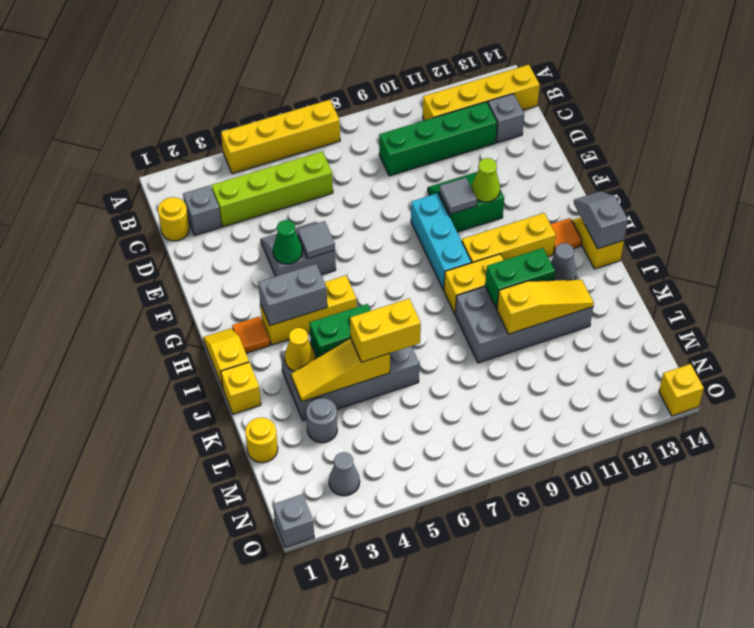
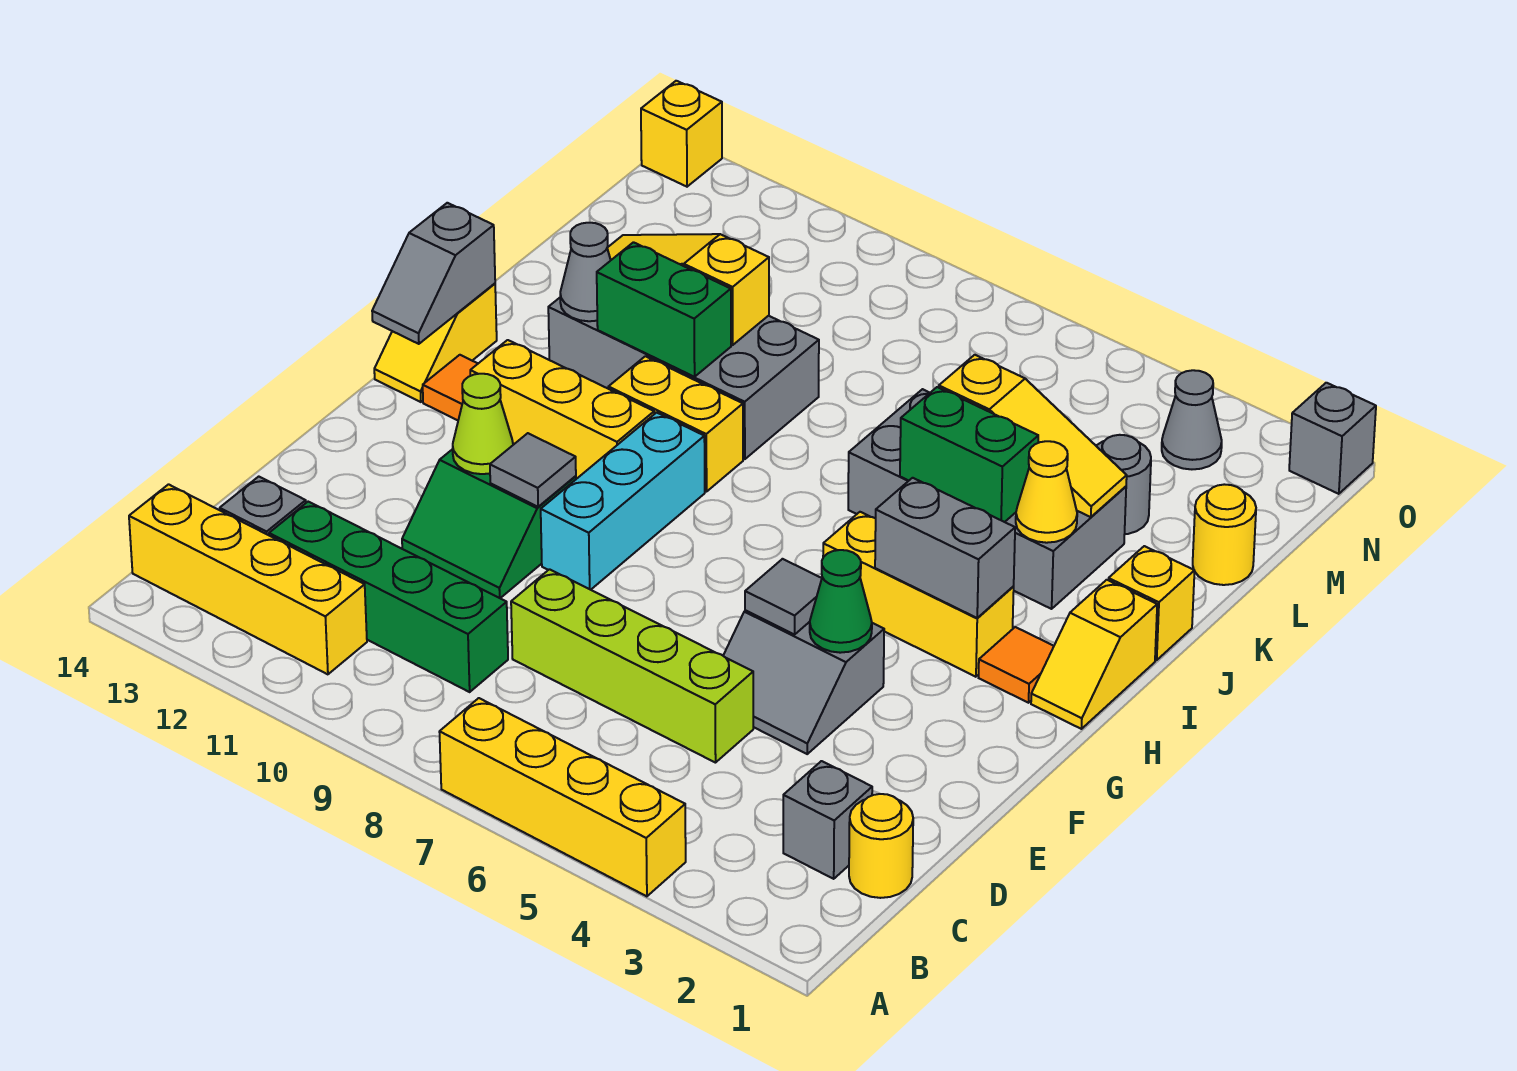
lime 1x4 brick [212,151,333,227] -> lime 1x4 brick moved to [511,569,753,763]
yellow 1x2 brick [350,299,421,362] -> none

